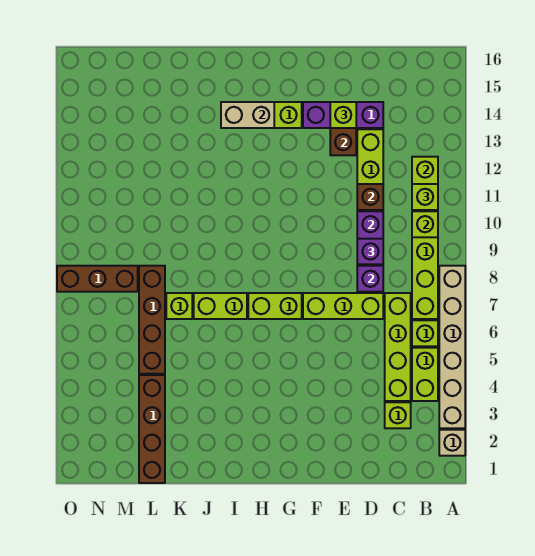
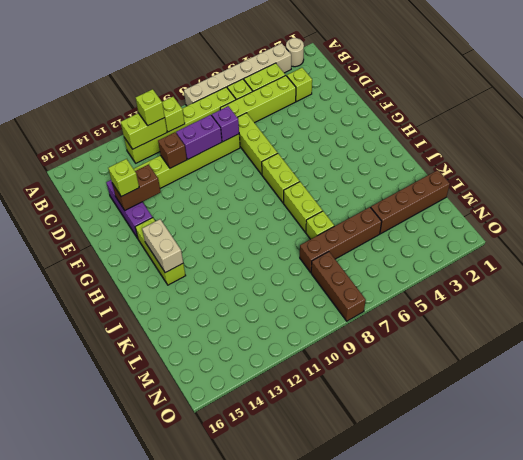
tan 1x1 brick [439,430,465,456] -> tan 1x1 round brick [286,38,304,67]
purple 1x1 brick [357,239,383,264] -> none

